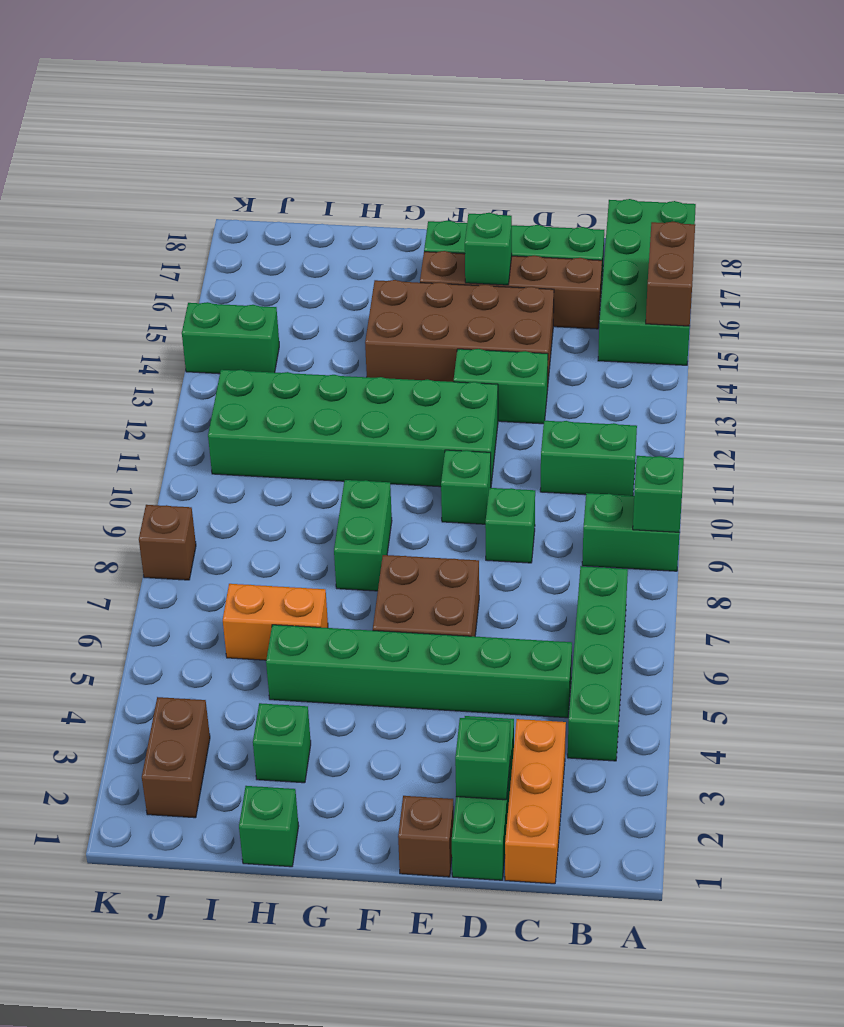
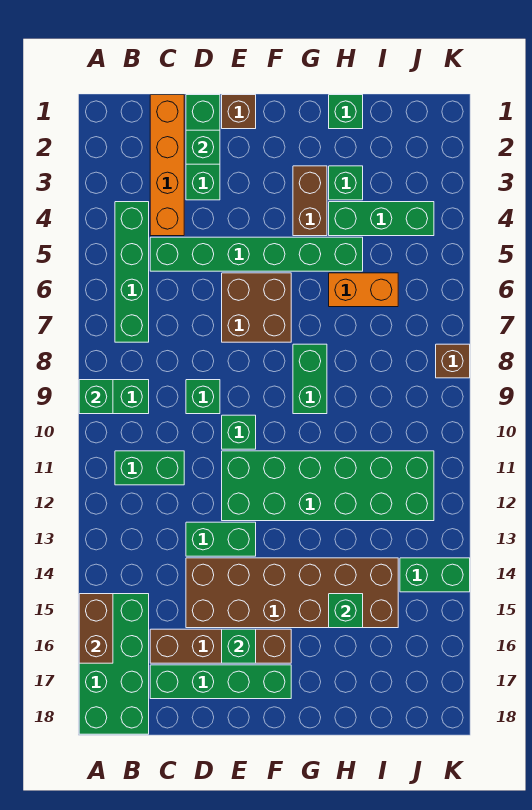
orange 1x3 brick [505,719,566,884] -> orange 1x4 brick [150,95,184,236]
brown 2x4 brick [365,280,554,390] -> brown 2x6 brick [186,558,398,628]
none -> green 1x3 brick [329,202,434,236]
none -> green 1x1 brick [329,594,363,628]
brown 1x2 brick [142,697,210,818] -> brown 1x2 brick moved to [293,166,327,236]

